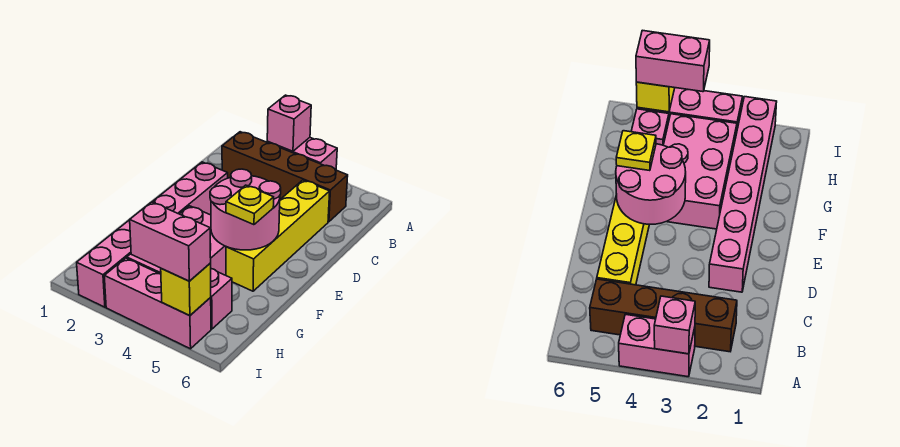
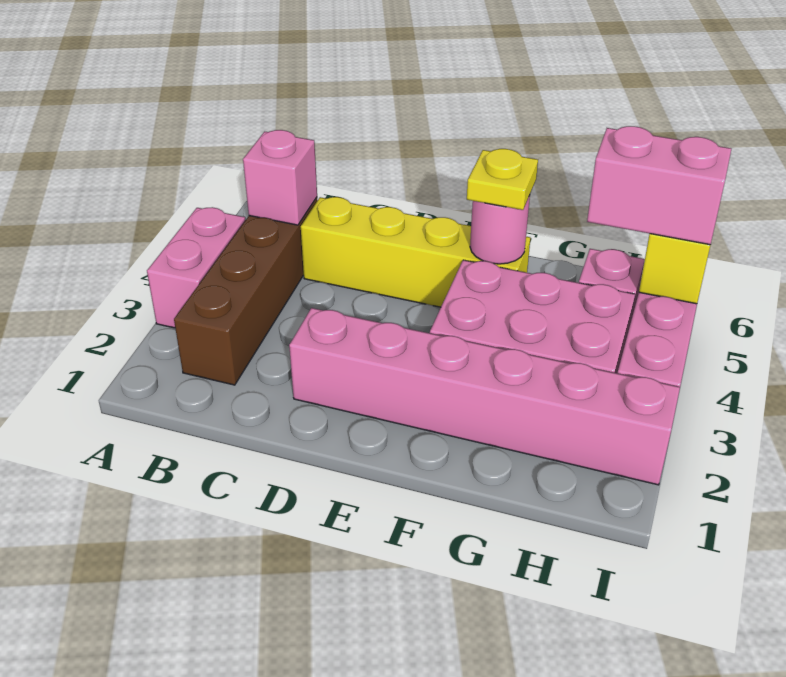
pink 1x1 brick [267,95,311,151] -> pink 1x1 brick moved to [243,130,317,225]
pink 2x2 round brick [210,169,281,250] -> pink 1x1 round brick [470,195,530,264]
pink 1x2 brick [130,202,211,281] -> pink 1x2 brick turned to [587,126,731,245]

